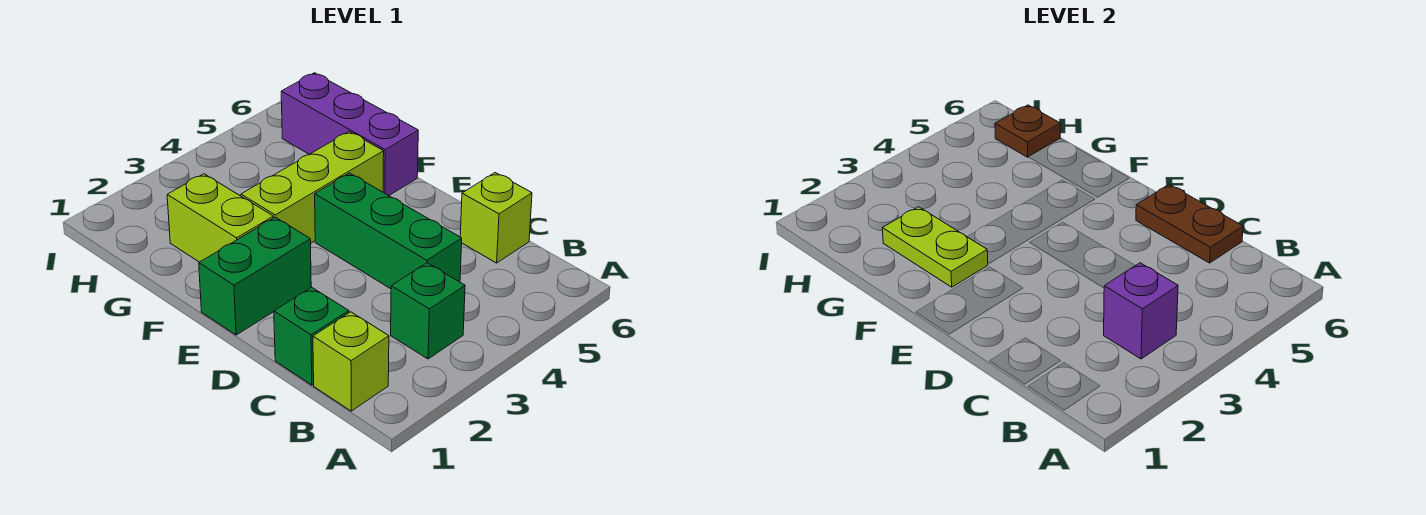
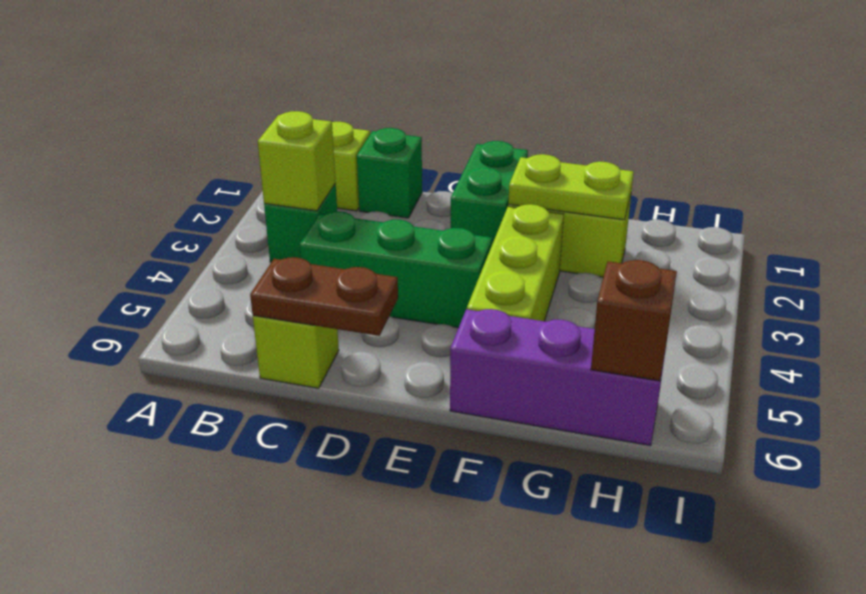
purple 1x1 brick [1104,263,1178,359] -> lime 1x1 brick [258,111,336,211]
brown 1x1 plate [995,105,1060,157] -> brown 1x1 brick [591,260,677,381]

